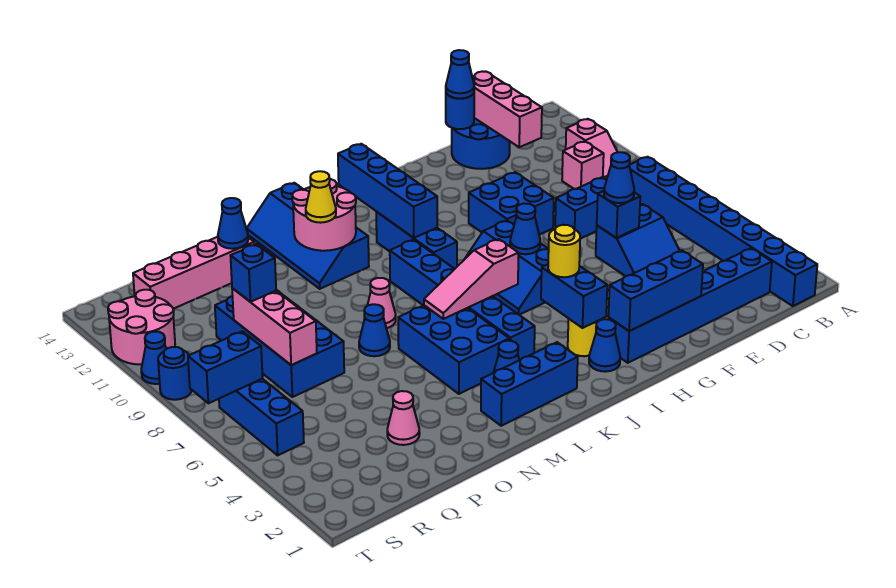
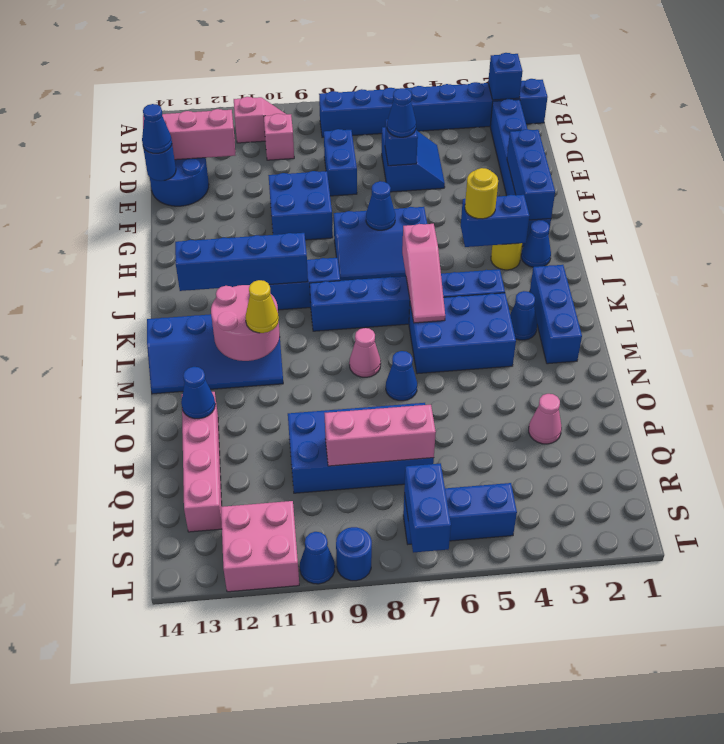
blue 1x1 brick [231,244,276,302] -> blue 1x1 brick moved to [488,53,523,100]
pink 2x2 round brick [108,290,175,364] -> pink 2x2 brick [221,501,299,592]

